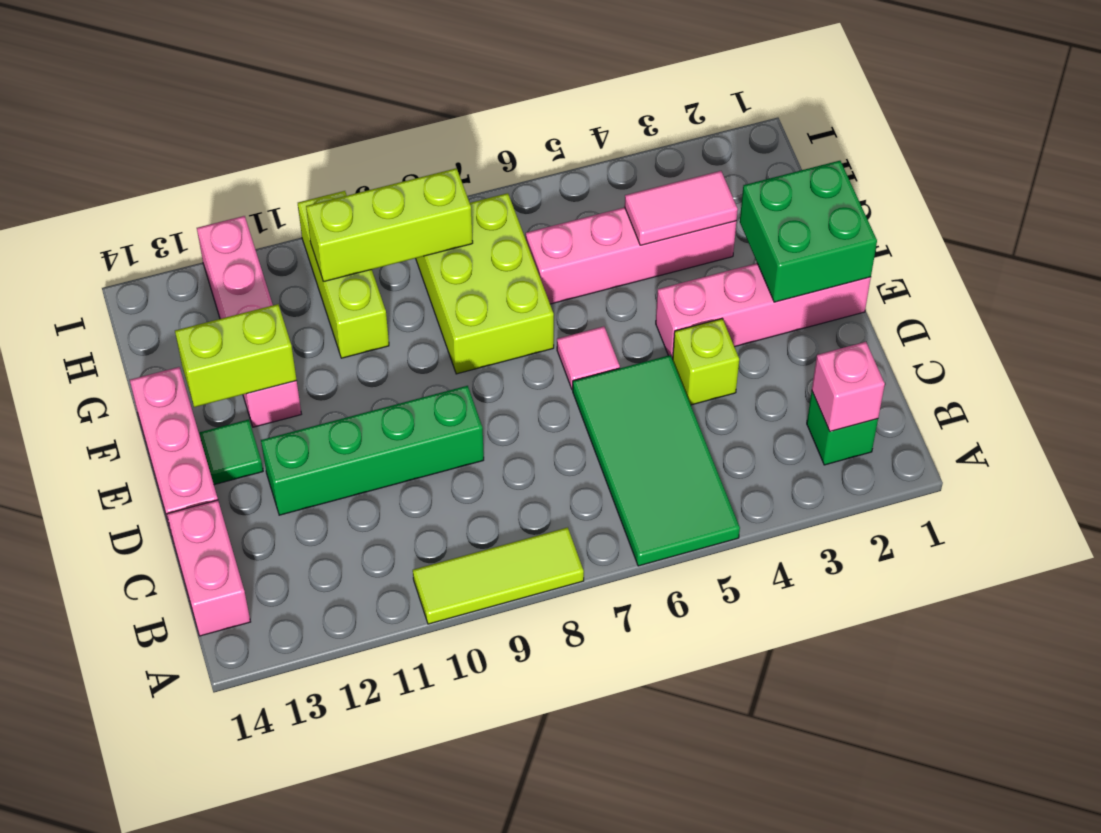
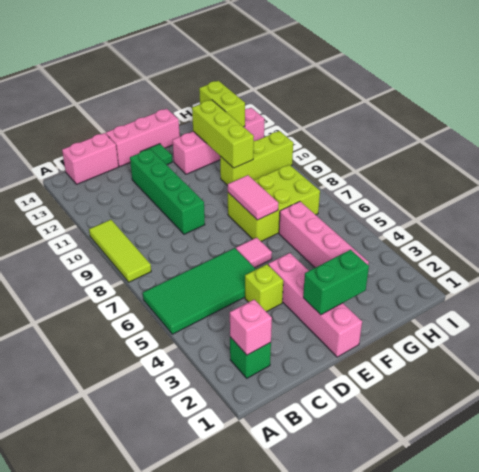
green 2x2 brick [740,161,877,302] -> green 1x2 brick [303,250,369,315]
lime 1x2 brick [175,304,297,407] -> lime 1x2 brick moved to [199,81,245,127]
pink 1x2 tile [625,171,738,245] -> pink 1x2 tile moved to [228,175,278,220]
lime 1x3 brick [306,168,473,282] -> lime 1x3 brick moved to [192,100,254,168]

